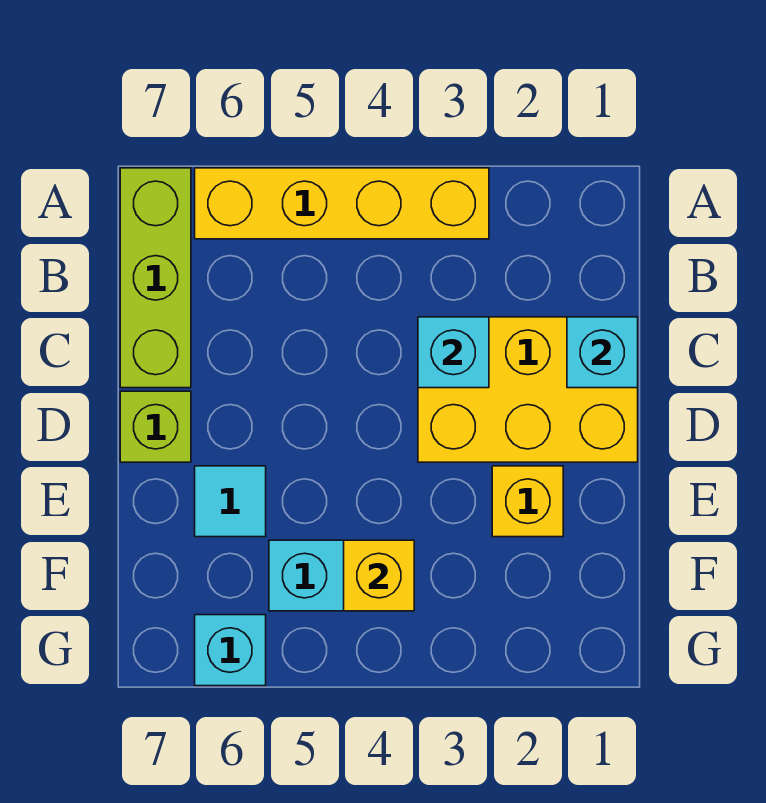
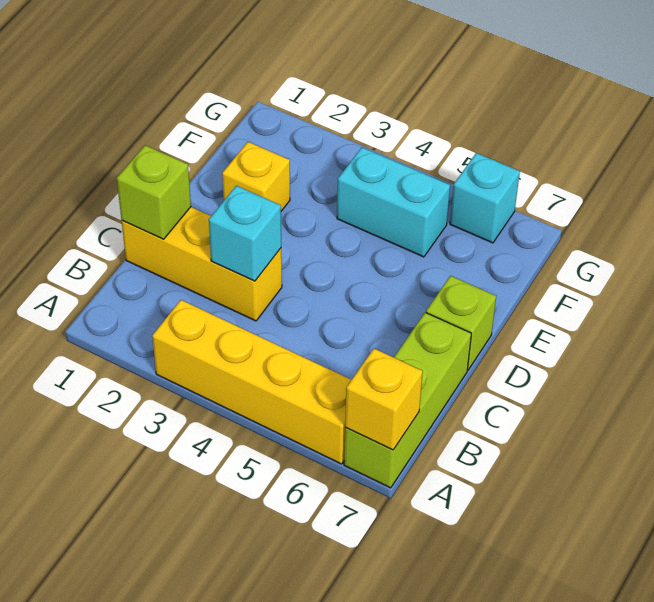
yellow 2x3 brick [418,317,638,462] -> yellow 1x3 brick [122,207,282,321]
cyan 1x1 brick [567,317,638,388] -> lime 1x1 brick [117,145,191,239]
cyan 1x1 tile [195,466,266,537] -> none
yellow 1x1 brick [344,540,414,611] -> yellow 1x1 brick moved to [345,349,423,450]

